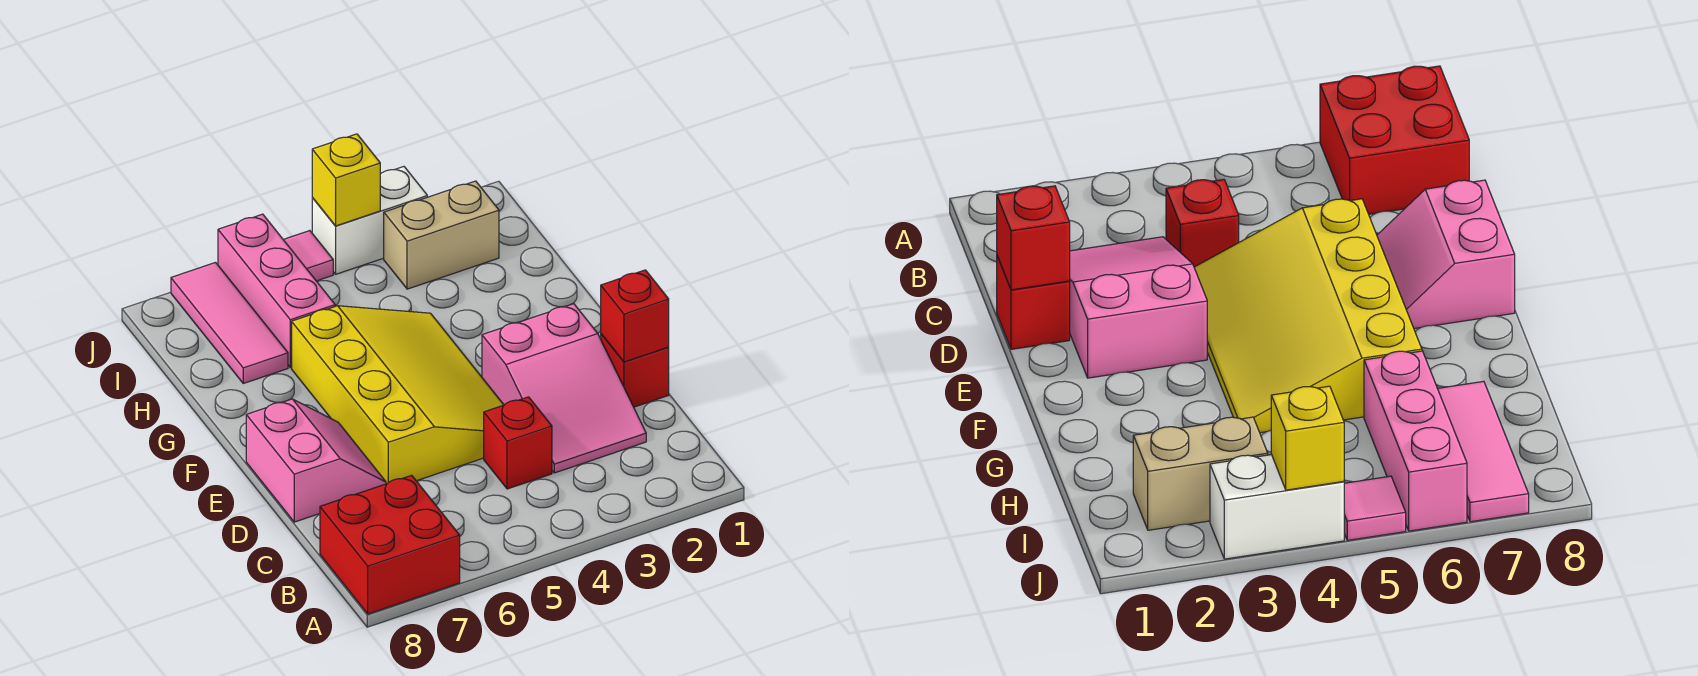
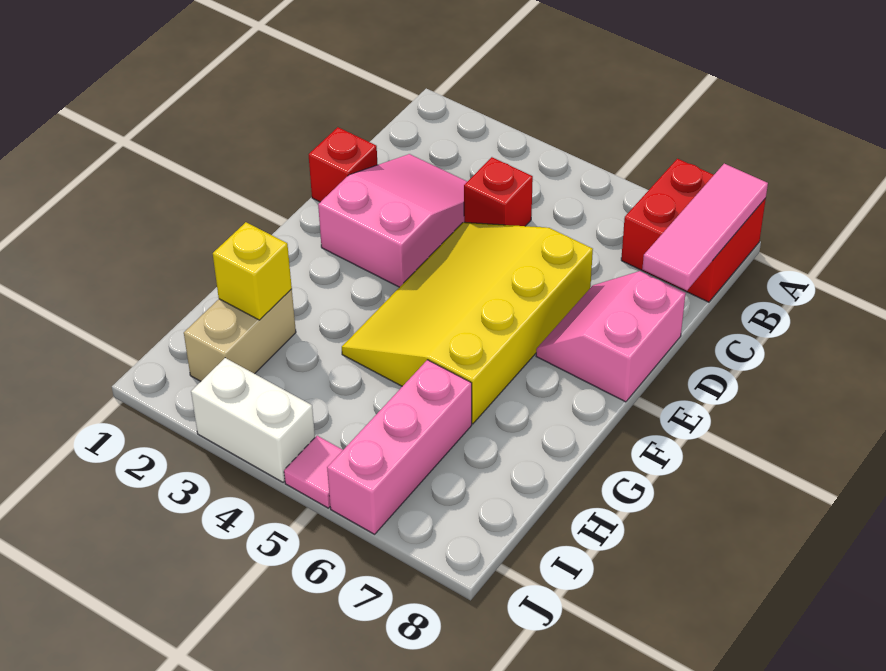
red 1x1 brick [601,270,669,362] -> none
pink 1x3 tile [171,263,288,383] -> pink 1x3 tile moved to [642,164,768,291]
tan 1x2 brick [384,181,499,289] -> tan 1x2 brick turned to [184,289,296,381]
yellow 1x1 brick [312,134,380,226] -> yellow 1x1 brick moved to [213,222,292,320]

